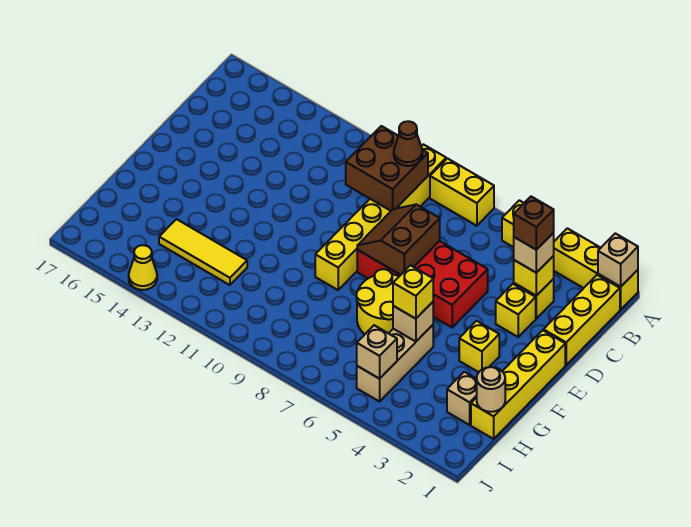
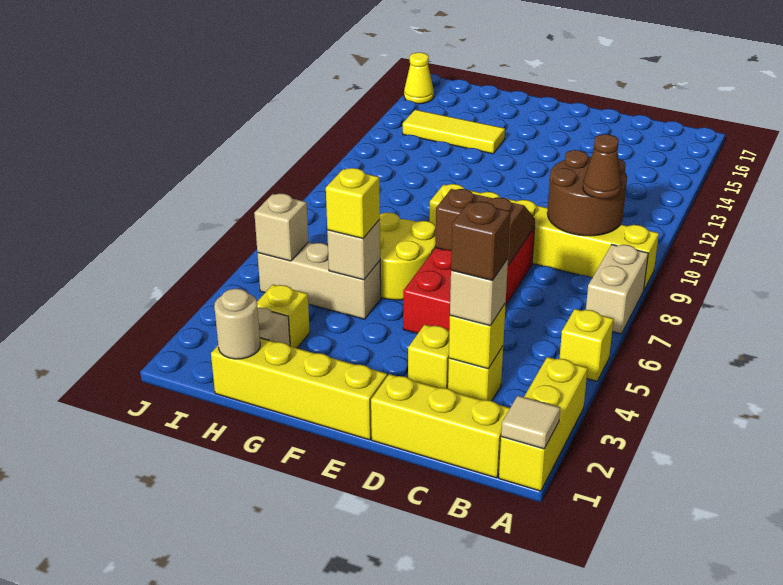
tan 1x1 brick [598,233,638,287] -> tan 1x1 tile [501,396,560,449]
yellow 1x2 brick [430,158,494,226] -> tan 1x2 brick [586,245,648,334]
brown 2x2 brick [346,126,428,211] -> brown 2x2 round brick [547,150,627,236]
yellow 1x1 brick [459,321,499,372] -> yellow 1x1 brick moved to [257,284,310,348]
yellow 1x3 tile [159,219,247,285] -> yellow 1x3 tile turned to [403,110,505,154]
yellow 1x1 cone [129,245,157,290] -> yellow 1x1 cone moved to [404,52,434,104]

